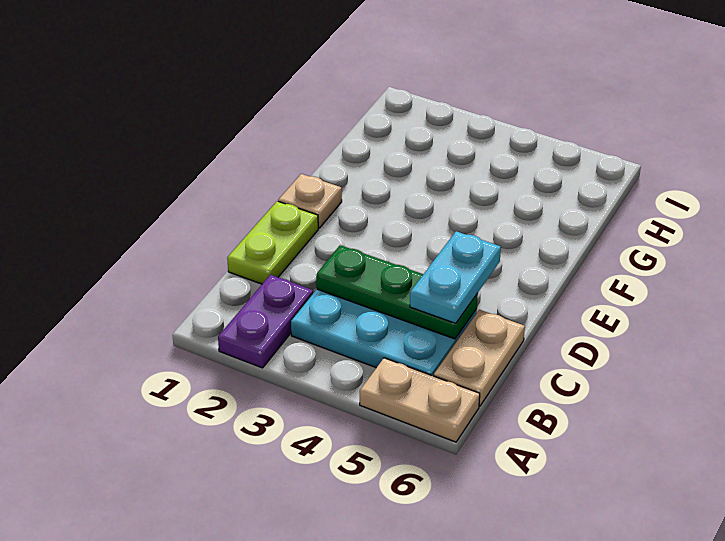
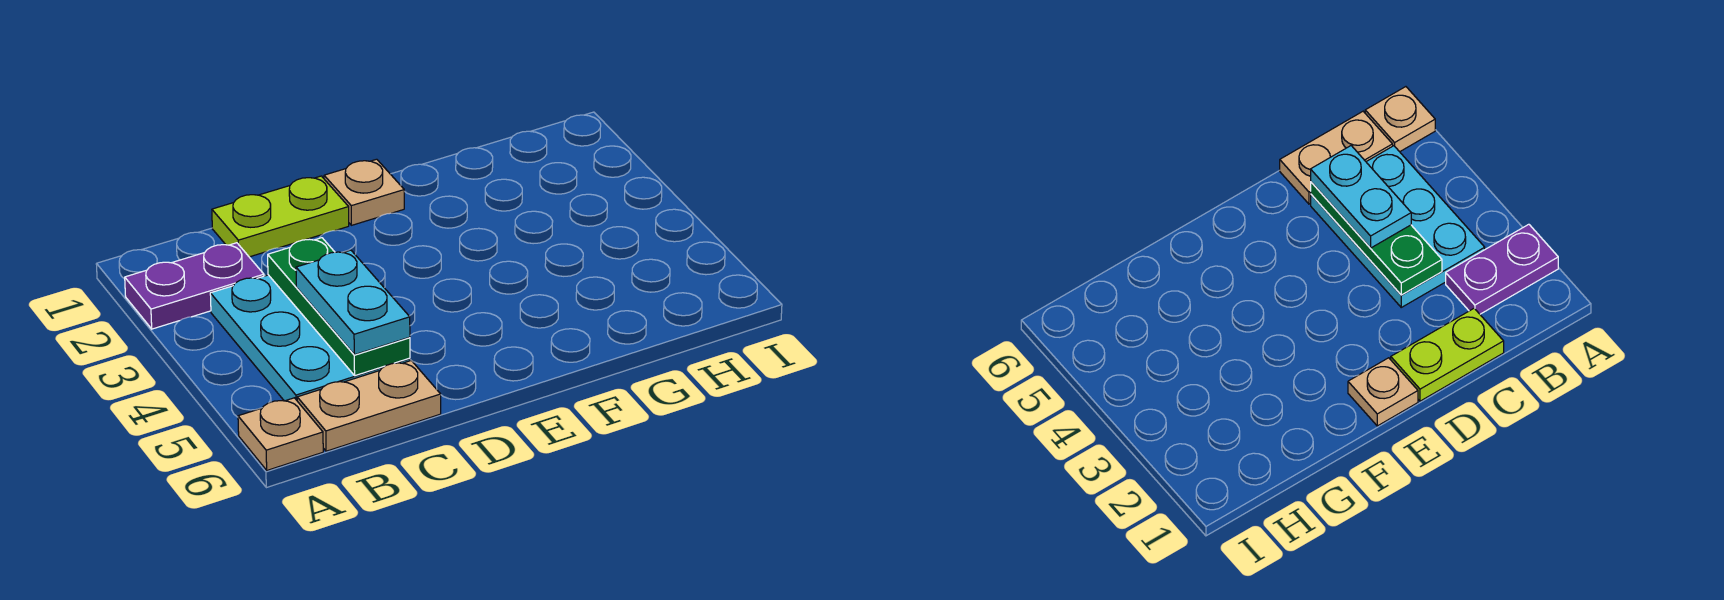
tan 1x2 plate [360,358,480,442] -> tan 1x1 plate [238,398,323,470]
cyan 1x2 plate [410,231,501,323] -> cyan 1x2 plate turned to [296,250,410,355]

